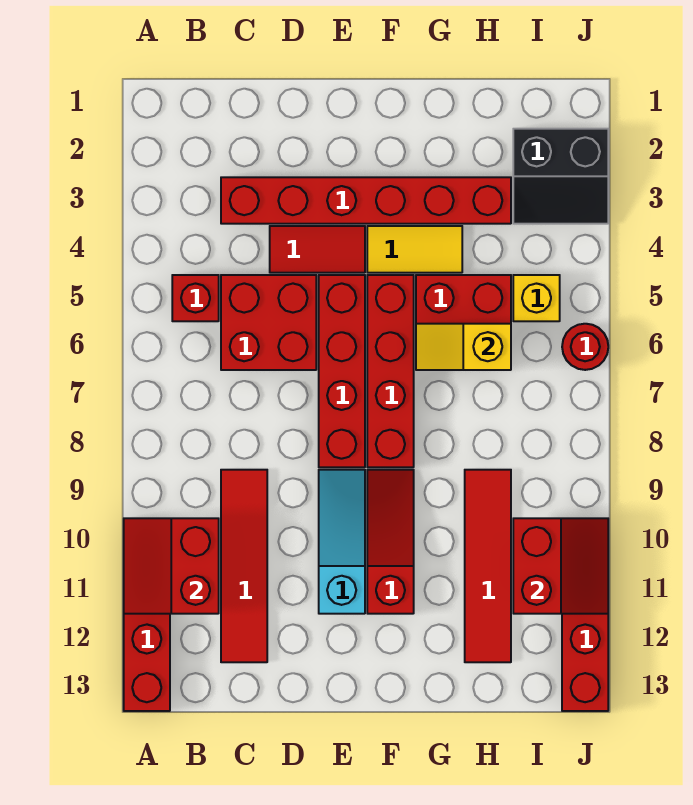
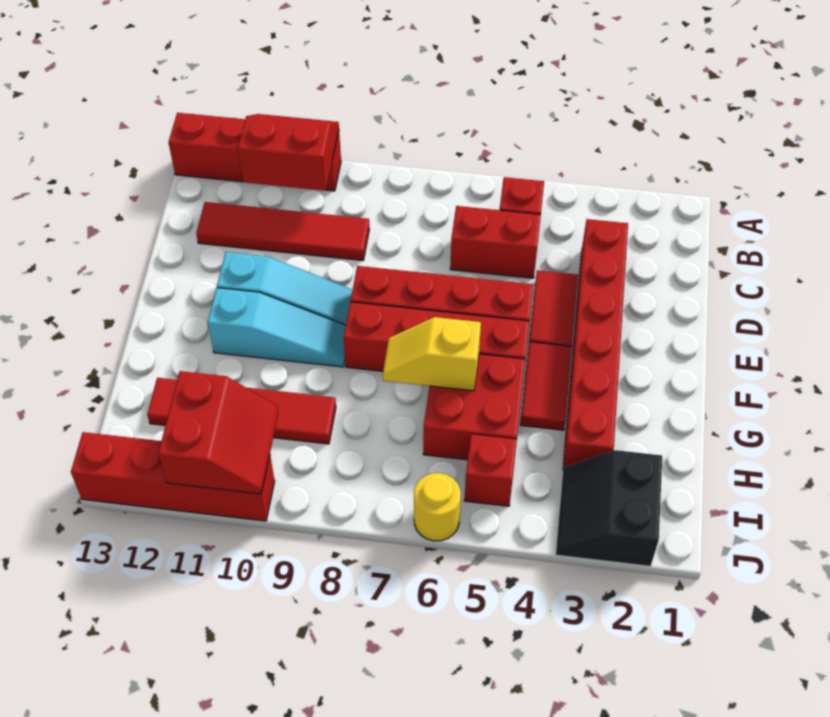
red 2x2 brick [221,275,316,370] -> red 1x2 brick [450,206,541,278]
yellow 1x2 tile [367,226,462,273] -> red 1x2 tile [520,342,572,430]
red 1x3 slope [367,470,414,614] -> cyan 1x3 slope [208,288,346,367]
yellow 1x2 slope [416,324,511,370] -> yellow 1x2 slope turned to [383,317,481,391]
yellow 1x1 brick [513,275,560,321] -> red 1x1 brick [464,434,517,506]
red 2x2 slope [513,518,608,614] -> red 2x2 slope turned to [158,371,279,494]
red 1x1 round brick [562,324,608,370] -> yellow 1x1 round brick [414,473,461,541]

